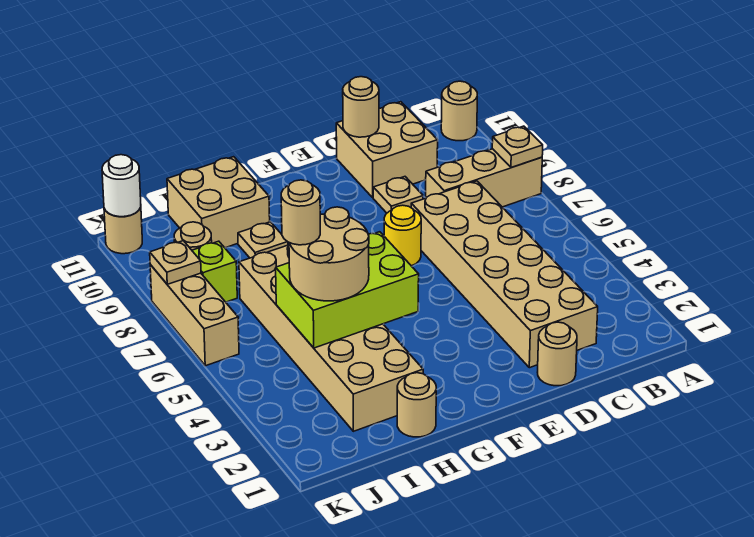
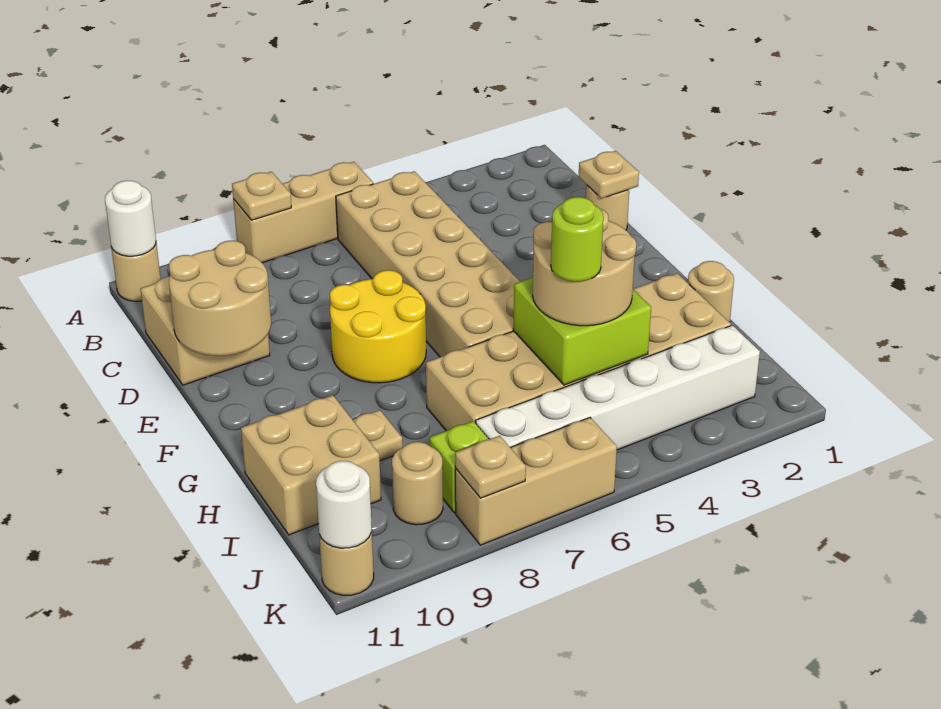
tan 1x3 brick [426,149,542,207] -> tan 1x3 brick turned to [233,162,373,263]
none -> white 1x1 round brick [105,181,156,256]
tan 2x6 brick [411,181,598,368] -> tan 2x6 brick turned to [336,171,520,357]
tan 1x1 plate [373,177,423,213] -> tan 1x1 plate moved to [579,151,639,199]
tan 1x1 round brick [343,77,379,137] -> tan 2x2 round brick [169,241,271,356]
yellow 1x1 round brick [384,205,421,266] -> yellow 2x2 round brick [330,270,426,383]
lime 2x3 brick [276,232,419,348] -> lime 2x2 brick [513,277,651,385]
tan 1x1 round brick [281,180,320,245] -> lime 1x1 round brick [551,197,603,282]
none -> white 1x6 brick [476,325,760,450]

